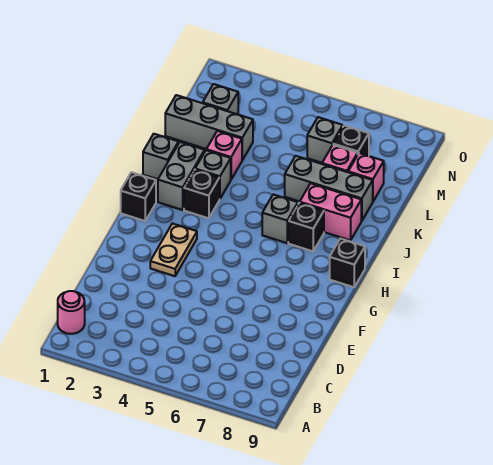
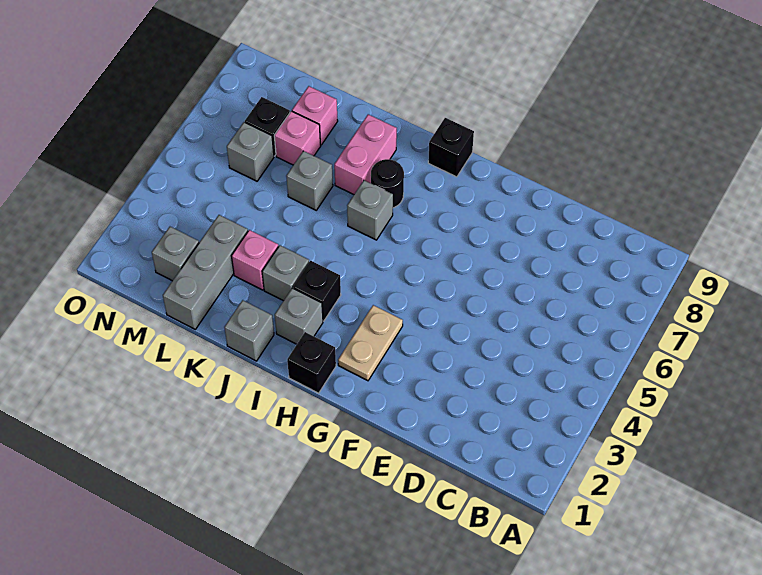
pink 1x1 round brick [58,291,85,334] -> none
tan 1x2 plate [150,223,197,276] -> tan 1x2 plate turned to [338,305,403,381]
grey 1x2 brick [158,142,205,210] -> grey 1x1 brick [275,288,323,344]
black 1x1 brick [288,203,324,251] -> black 1x1 round brick [371,159,404,208]
grey 1x3 brick [285,156,373,221] -> grey 1x1 brick [286,151,333,210]

